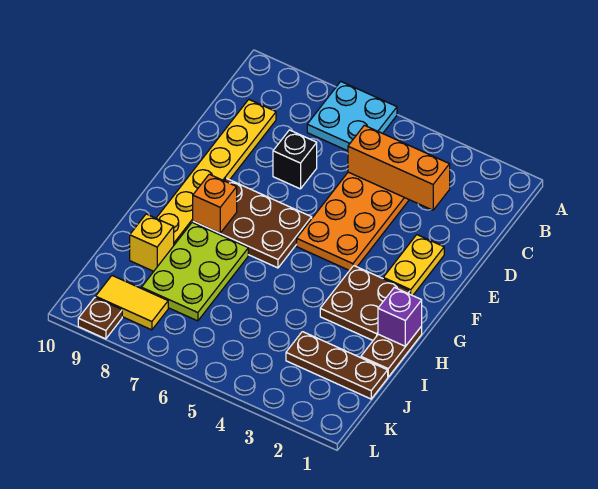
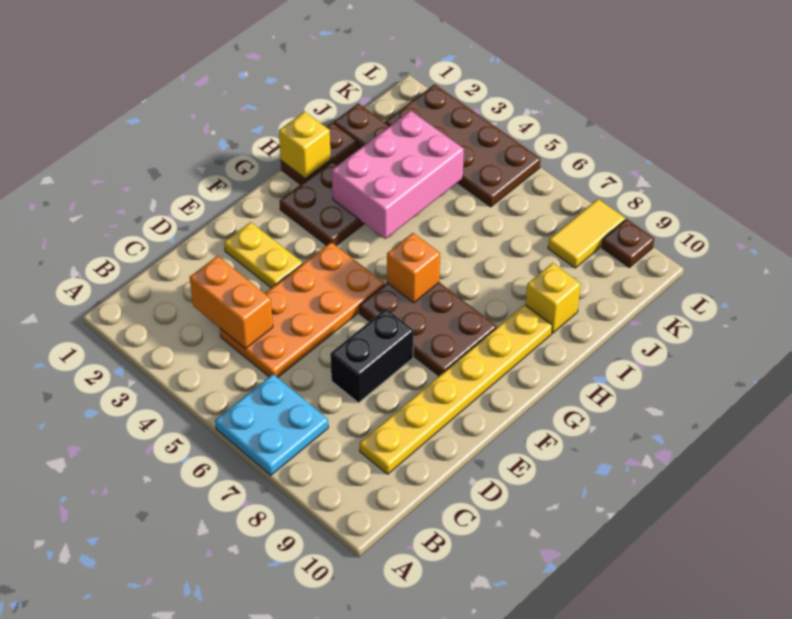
orange 1x3 brick [348,125,450,210] -> orange 1x2 brick [190,256,273,349]
black 1x1 brick [273,130,317,189] -> black 1x2 brick [330,309,413,403]
yellow 1x2 plate [383,235,444,296] -> yellow 1x2 plate turned to [224,222,302,288]
orange 1x1 brick [193,174,237,233] -> orange 1x1 brick moved to [387,233,440,303]
purple 1x1 brick [378,287,422,346] -> yellow 1x1 brick [279,112,331,179]
none -> pink 2x3 brick [332,111,464,239]
lime 2x3 plate [142,222,248,321] -> none
none -> brown 2x4 plate [385,84,540,207]
yellow 1x2 tile [96,276,168,330] -> yellow 1x2 tile turned to [548,199,625,268]

